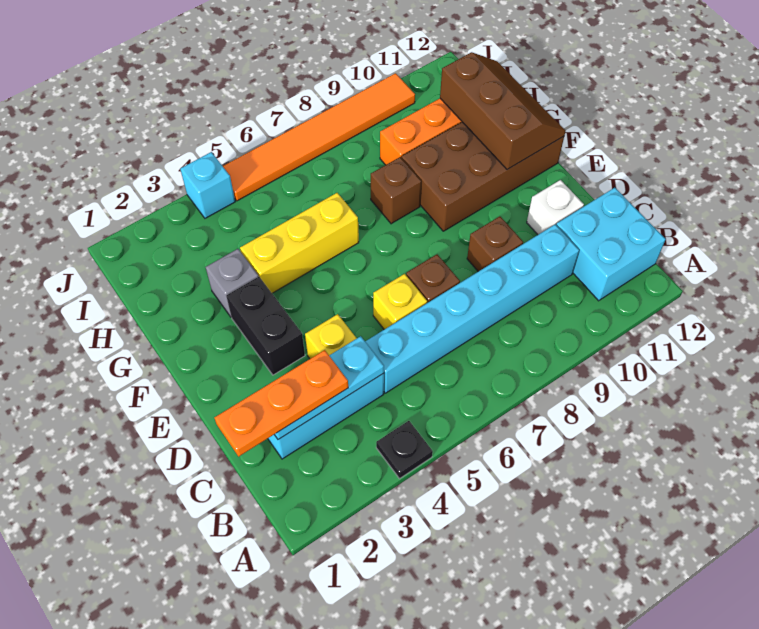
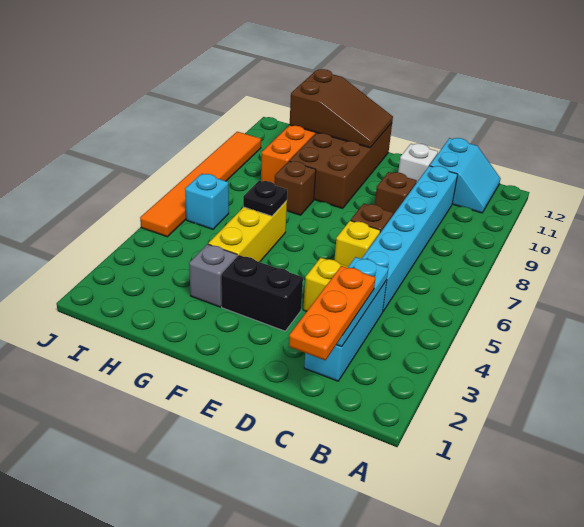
black 1x1 plate [376,421,433,479] -> black 1x1 plate moved to [243,181,287,216]
cyan 2x2 brick [556,188,666,301] -> cyan 2x2 slope [430,138,501,213]
brown 2x3 slope [440,52,565,169] -> brown 2x3 slope turned to [290,69,393,148]
cyan 1x1 brick [180,152,235,218] -> cyan 1x1 brick moved to [185,174,229,229]

